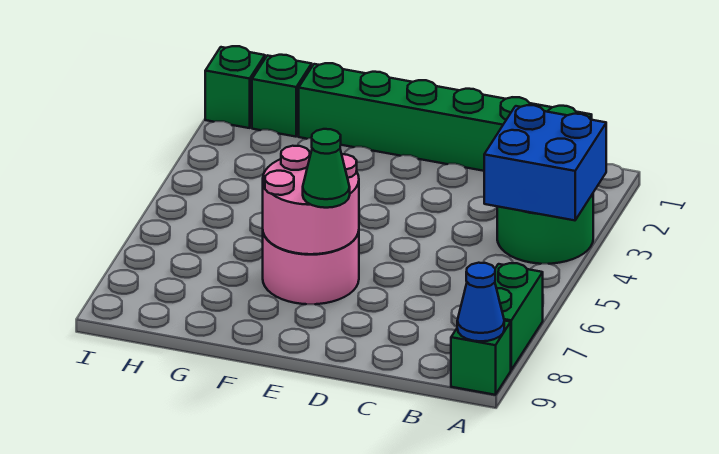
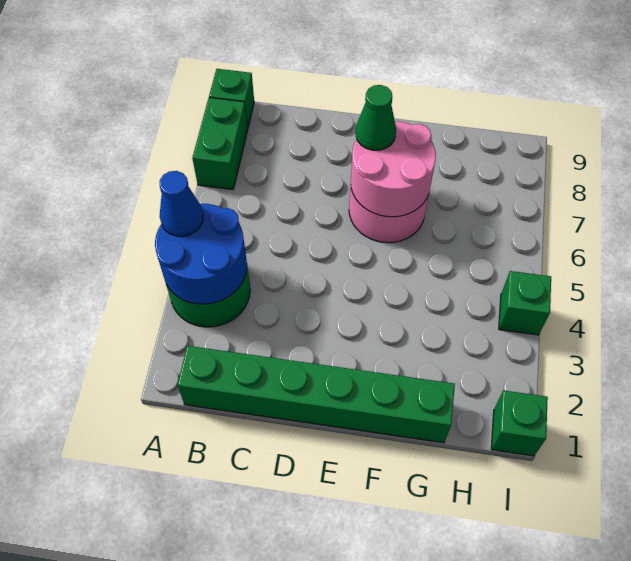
blue 2x2 brick [484,105,606,220] -> blue 2x2 round brick [155,203,247,304]
blue 1x1 cone [457,263,504,341] -> blue 1x1 cone moved to [160,171,203,236]
green 1x1 brick [252,55,312,137] -> green 1x1 brick moved to [499,271,551,335]

